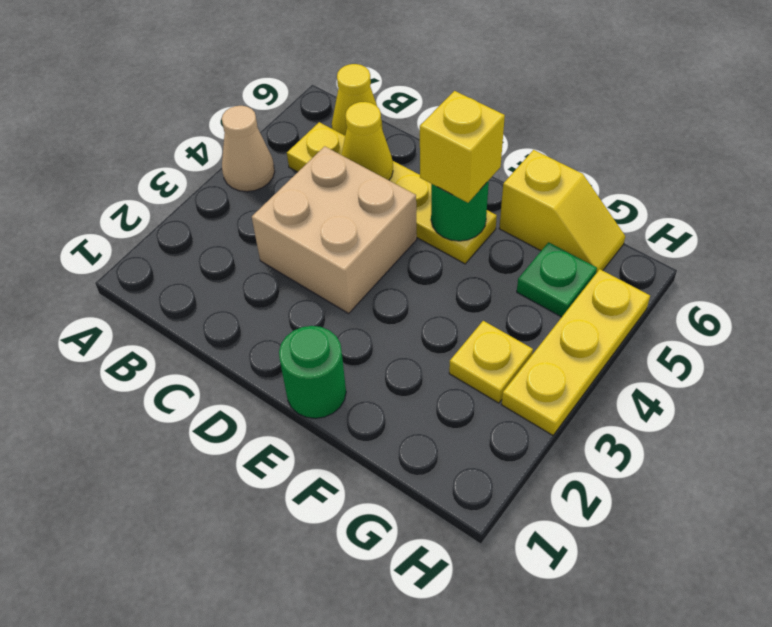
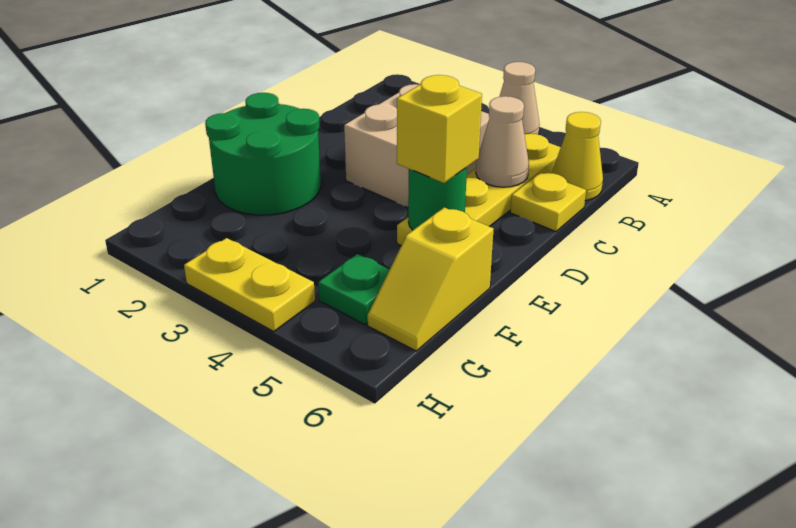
yellow 1x1 cone [341,102,393,180] -> tan 1x1 cone [476,96,529,187]
green 1x1 round brick [279,326,346,418] -> green 2x2 round brick [205,93,321,215]
yellow 1x1 plate [449,321,533,403] -> yellow 1x1 plate moved to [510,172,586,232]
yellow 1x3 plate [502,269,650,435] -> yellow 1x2 plate [184,238,315,331]

